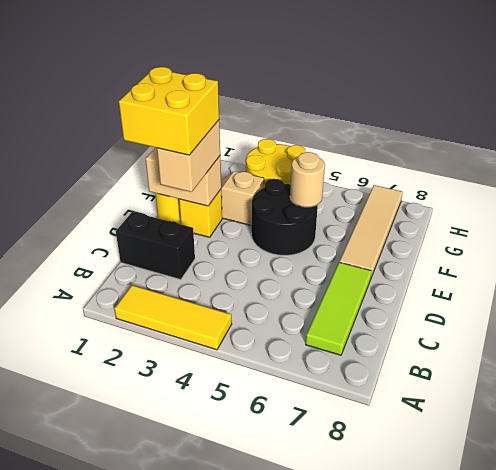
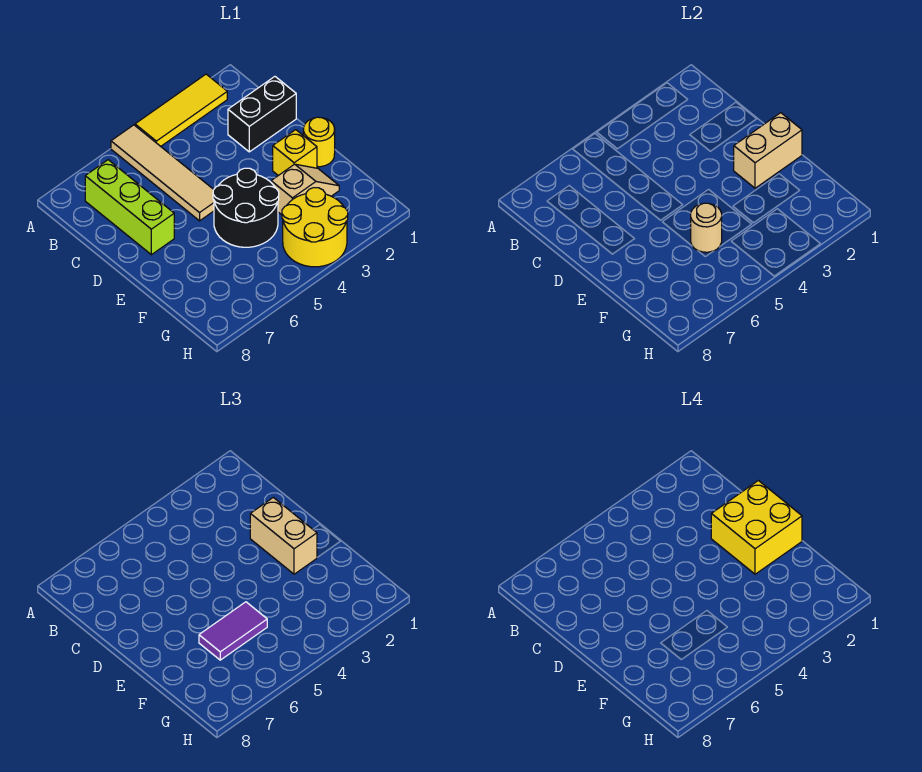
lime 1x3 tile [306,262,372,355] -> lime 1x3 brick [85,160,174,255]
tan 1x4 tile [339,185,403,278] -> tan 1x4 tile moved to [111,125,214,221]
none -> purple 1x2 tile [199,602,267,660]

